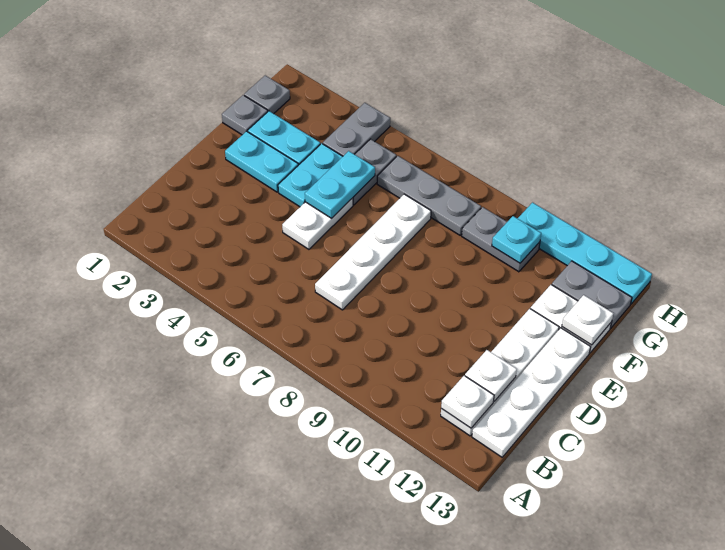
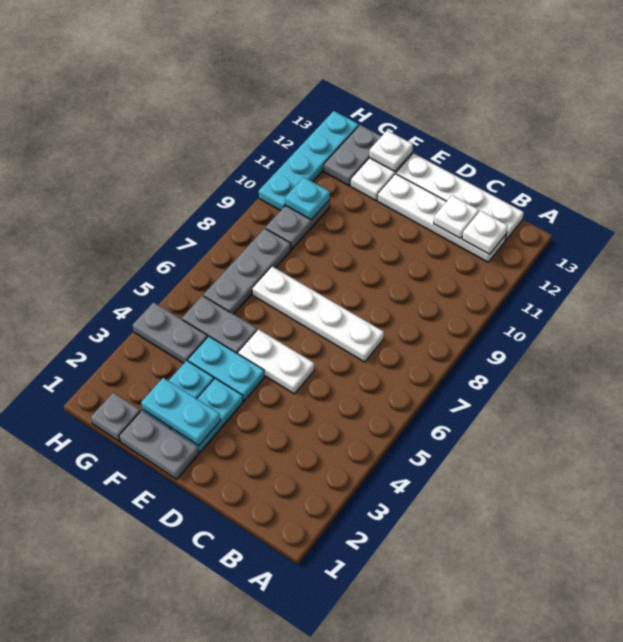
cyan 1x2 plate [305,151,375,218] -> cyan 1x2 plate moved to [141,378,220,445]
grey 1x1 plate [222,95,268,135] -> grey 1x2 plate [119,411,199,479]

